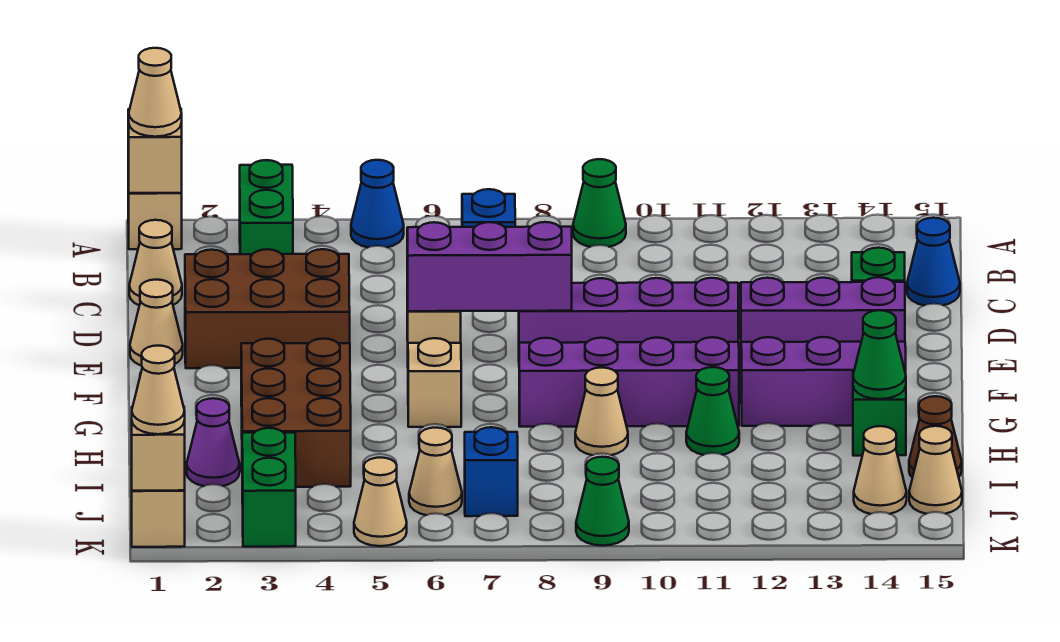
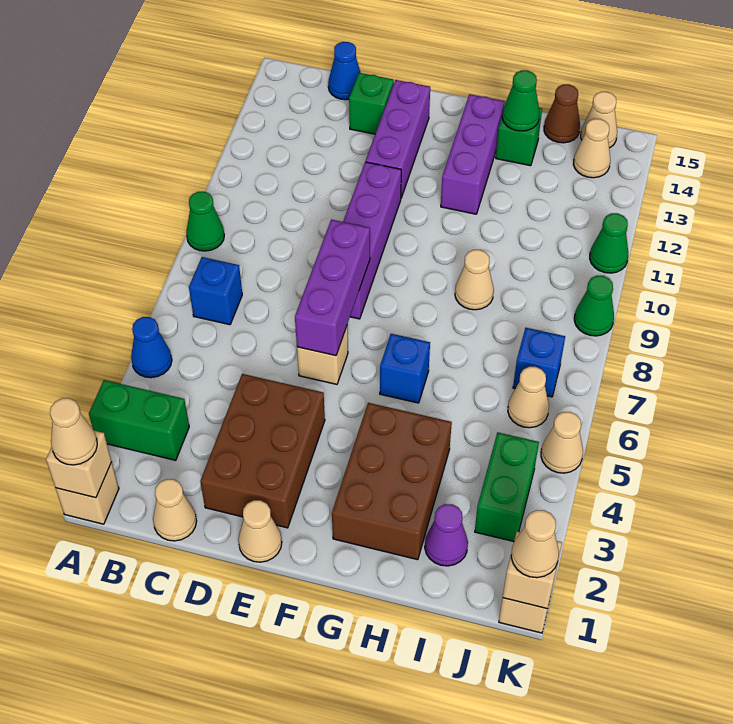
brown 2x3 brick [241,339,351,487] -> brown 2x3 brick turned to [332,403,452,560]
tan 1x1 brick [408,338,461,427] -> blue 1x1 brick [380,334,430,403]
purple 1x4 brick [519,337,739,427] -> none
green 1x1 cone [686,367,739,455] -> green 1x1 cone moved to [590,213,628,273]
green 1x2 brick [242,428,296,547] -> green 1x2 brick turned to [475,432,539,542]

